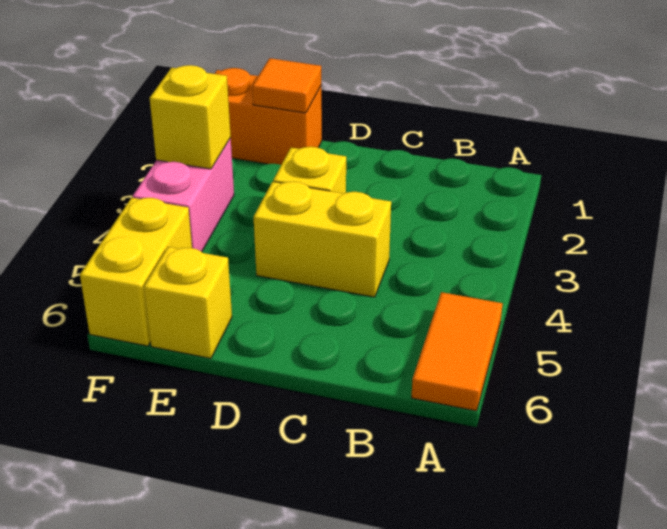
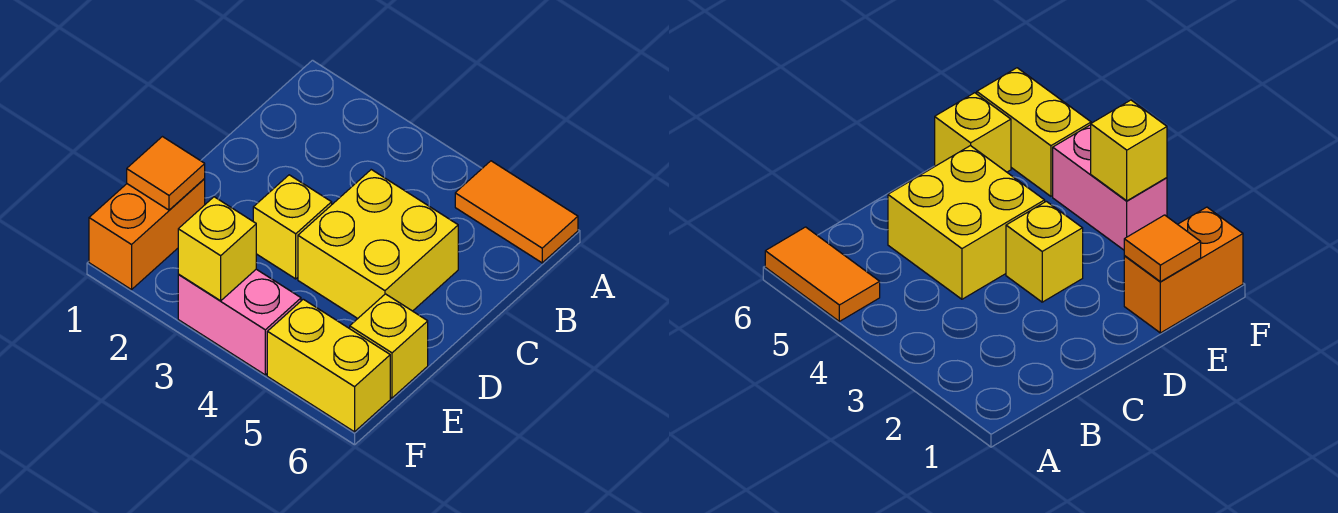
yellow 1x2 brick [254,181,391,297] -> yellow 2x2 brick [298,170,458,318]

